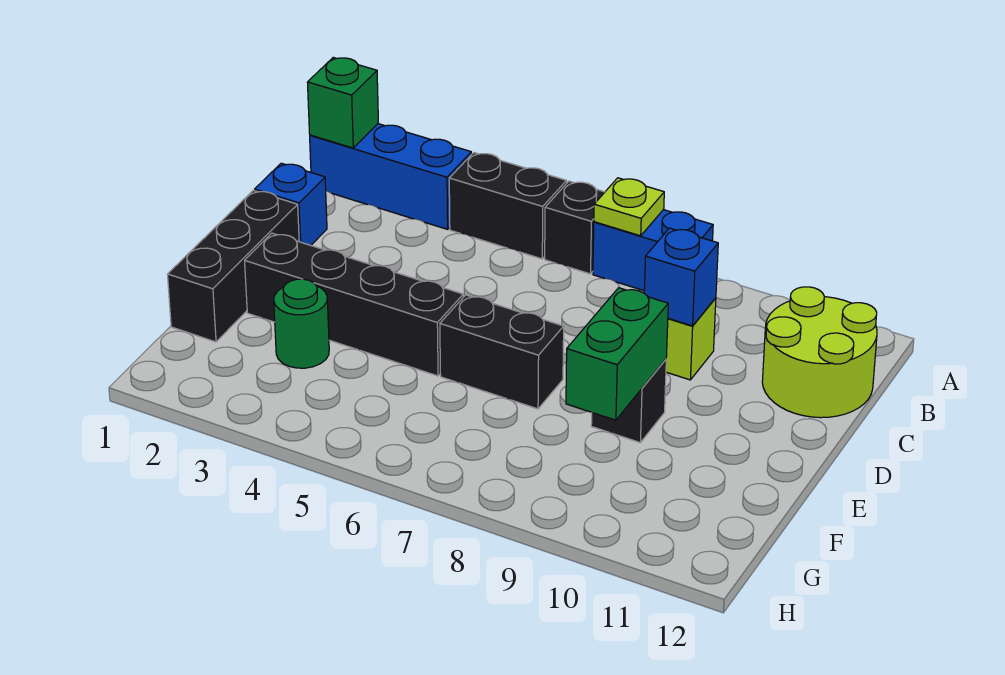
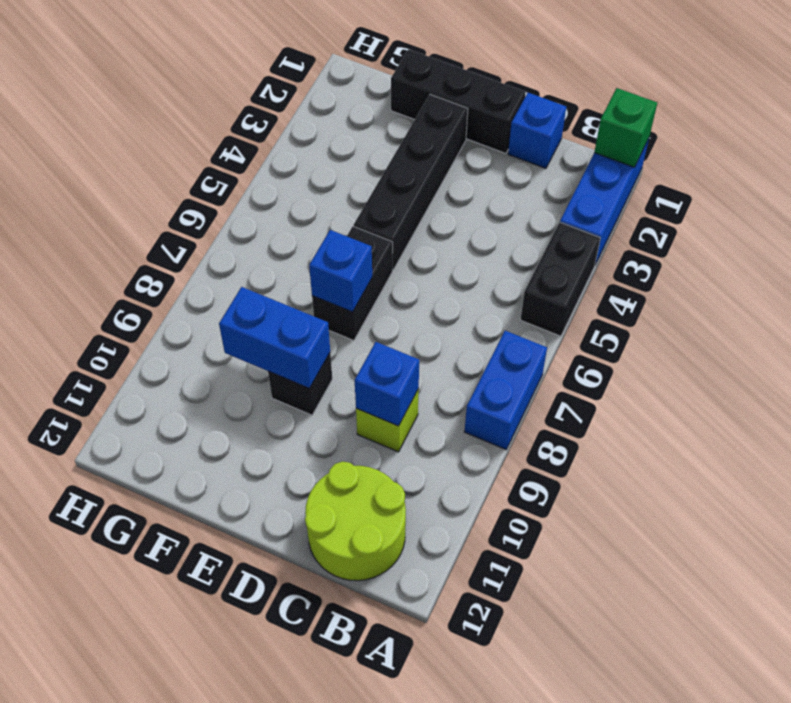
black 1x1 brick [545,181,605,274] -> none
lime 1x1 plate [594,178,664,236] -> none
none -> blue 1x1 brick [309,230,372,312]
green 1x2 brick [566,288,668,420] -> blue 1x2 brick [219,287,330,389]
green 1x1 round brick [274,279,329,368] -> none

